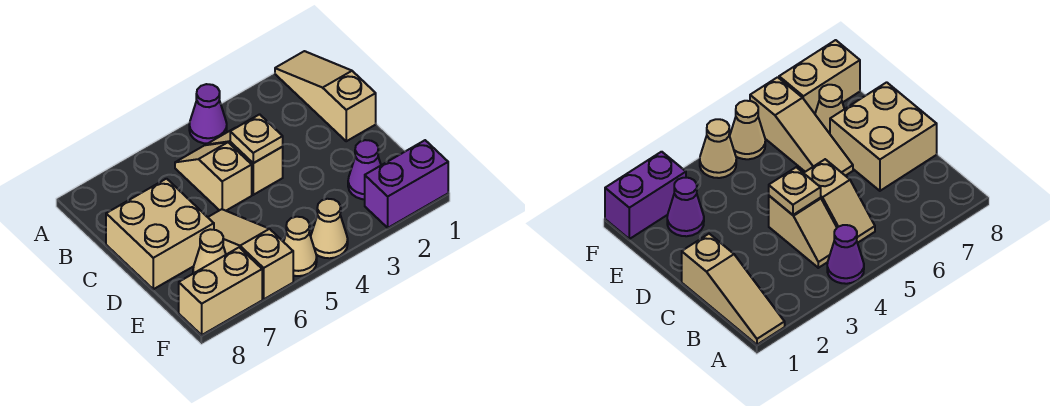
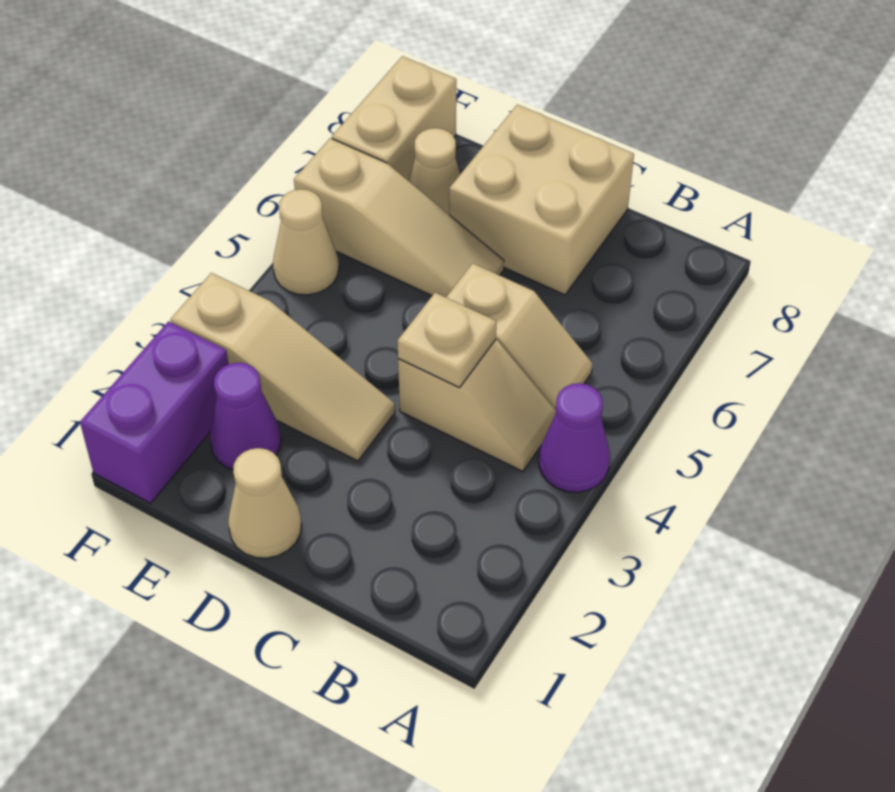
tan 1x3 slope [275,51,376,141] -> tan 1x3 slope moved to [171,273,395,461]
tan 1x1 cone [311,199,348,258] -> tan 1x1 cone moved to [228,448,302,558]

